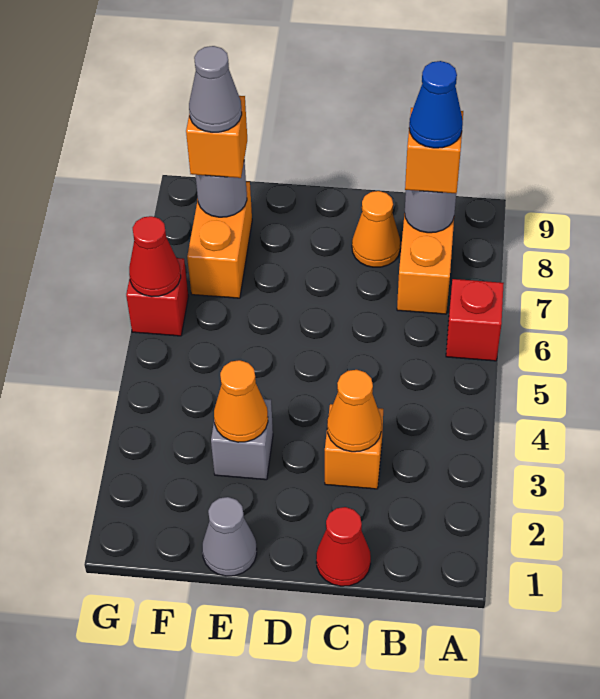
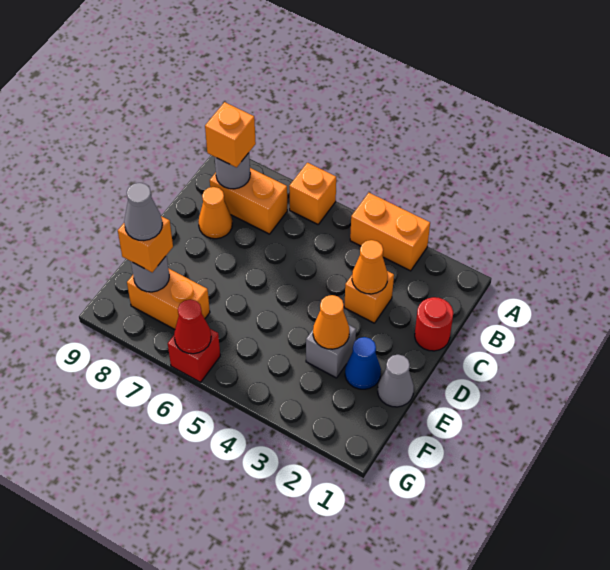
none -> orange 1x2 brick [350,193,430,271]
red 1x1 brick [446,279,504,361] -> orange 1x1 brick [289,163,336,224]
blue 1x1 cone [409,61,463,148] -> blue 1x1 cone moved to [345,337,381,389]
red 1x1 cone [316,507,371,586] -> red 1x1 round brick [415,297,453,351]

